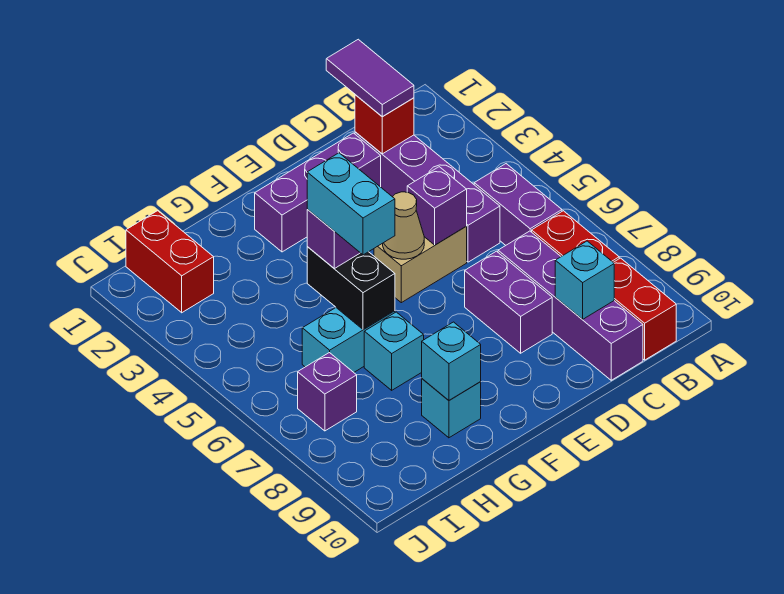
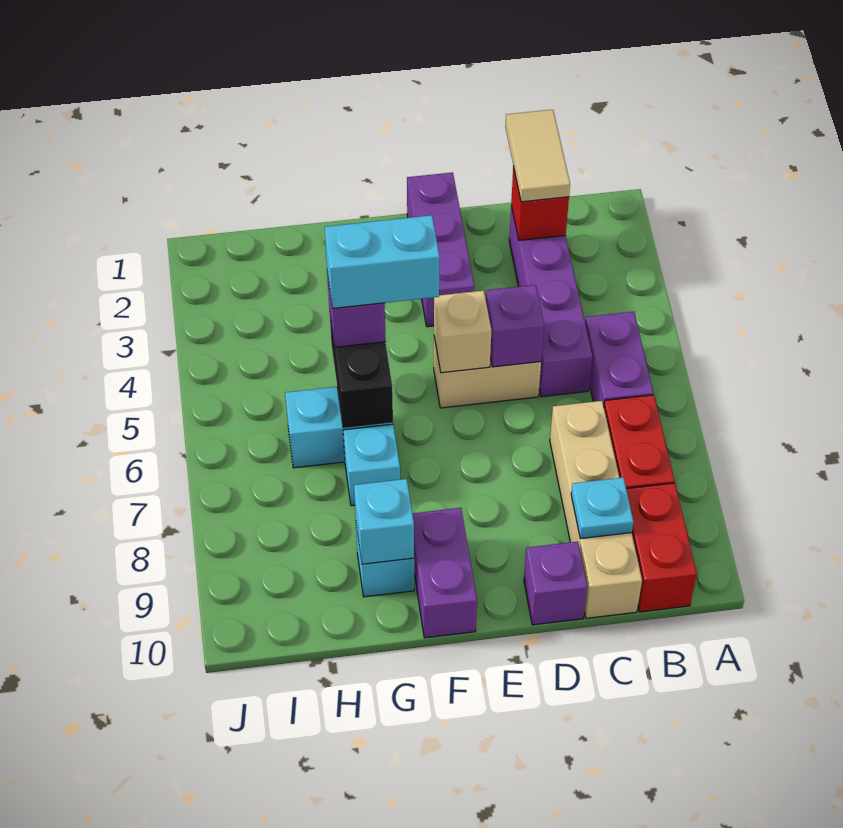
purple 1x2 tile [326,39,414,117] -> tan 1x2 tile [505,110,570,202]
purple 1x4 brick [498,231,643,380] -> tan 1x4 brick [550,401,642,618]
cyan 1x1 brick [555,241,614,320] -> cyan 1x1 plate [571,478,633,539]
purple 1x3 brick [255,133,381,252] -> purple 1x3 brick turned to [407,172,474,327]
purple 1x2 brick [465,251,552,353] -> purple 1x2 brick moved to [412,508,477,638]
tan 1x1 cone [383,192,424,259] -> tan 1x1 brick [434,291,491,373]
cyan 1x2 brick [307,153,395,255] -> cyan 1x2 brick turned to [325,215,440,308]
red 1x2 brick [126,211,214,313] -> none
purple 1x1 brick [298,353,357,431] -> purple 1x1 brick moved to [524,542,587,625]

